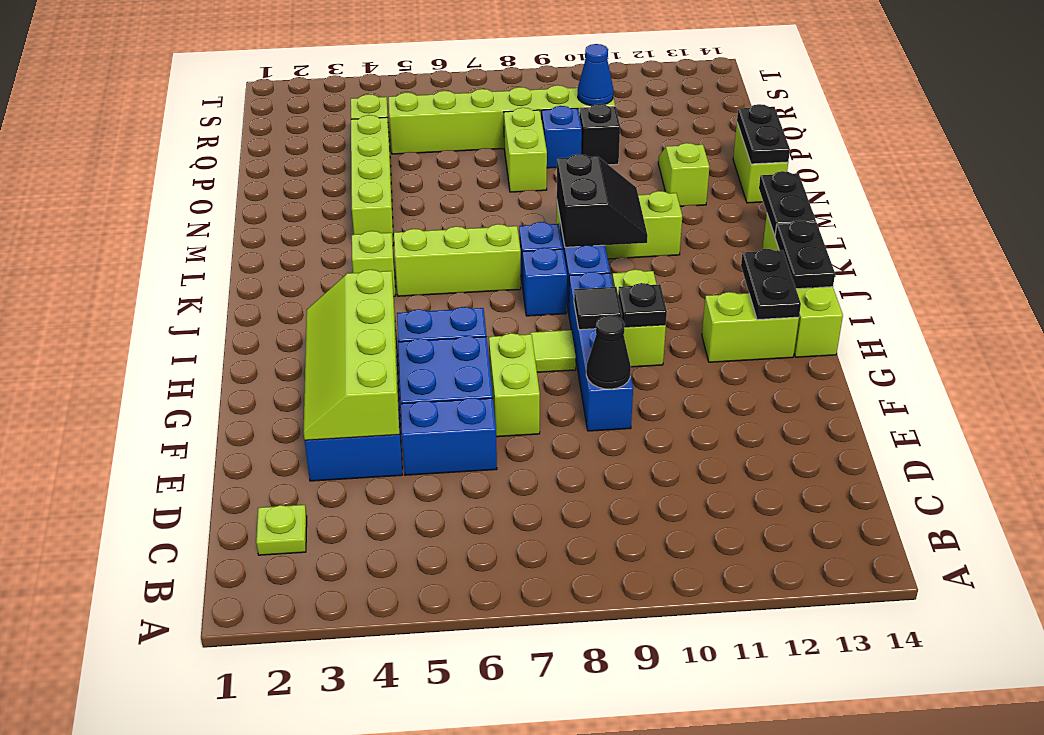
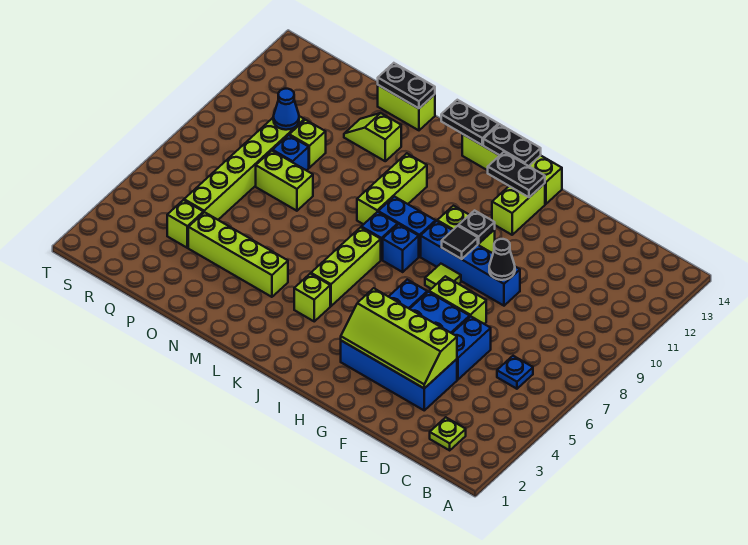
none -> blue 1x1 plate [497,356,533,389]
black 2x2 slope [557,154,648,247] -> none
black 1x1 brick [579,104,620,165] -> lime 1x1 brick [289,120,326,168]

